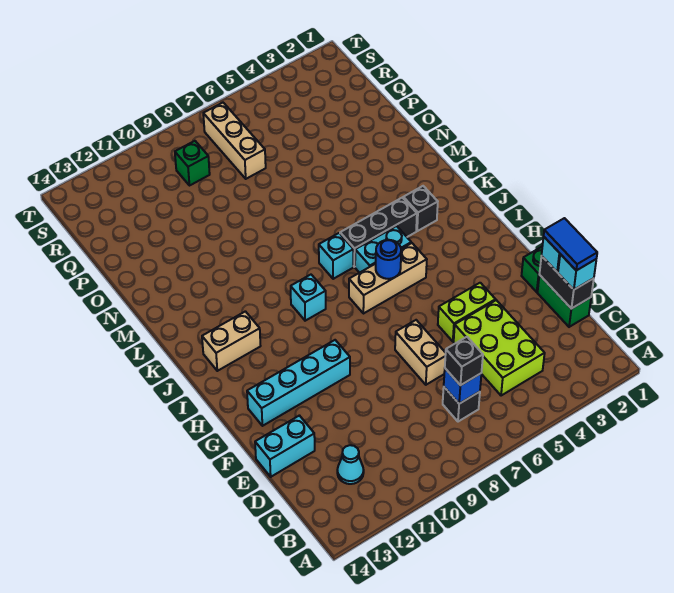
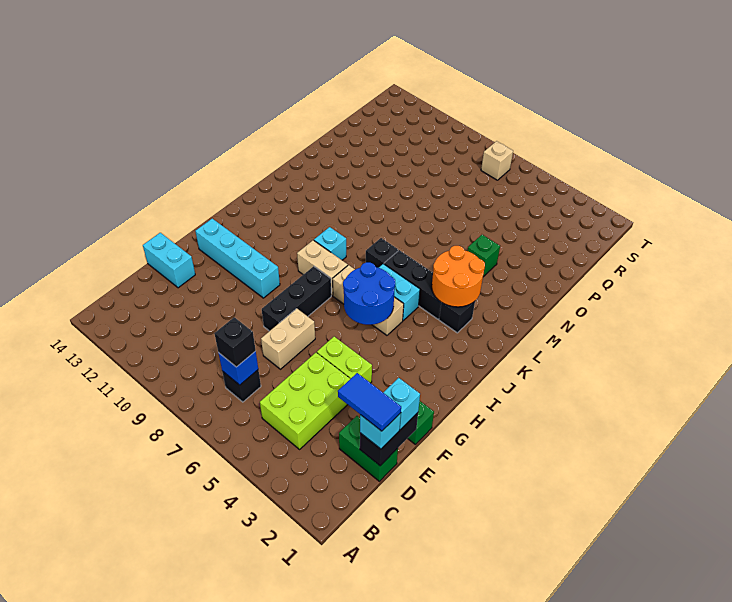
cyan 1x1 cone [337,445,364,484] -> none
green 1x2 brick [538,275,591,327] -> green 1x2 brick turned to [339,416,398,481]
blue 1x2 tile [544,218,597,271] -> blue 1x2 tile turned to [338,373,401,431]
none -> black 1x3 brick [262,266,331,331]
blue 1x1 round brick [376,240,401,279] -> blue 2x2 round brick [343,262,395,325]
tan 1x2 brick [202,311,260,371] -> tan 1x2 brick moved to [297,240,348,295]
none -> orange 2x2 round brick [432,246,485,307]
cyan 1x1 brick [319,233,354,279] -> black 1x1 brick [366,238,398,268]
tan 1x3 brick [203,103,266,179] -> tan 1x1 brick [481,141,513,180]
green 1x1 brick [175,141,210,186] -> green 1x1 brick moved to [468,235,500,277]

